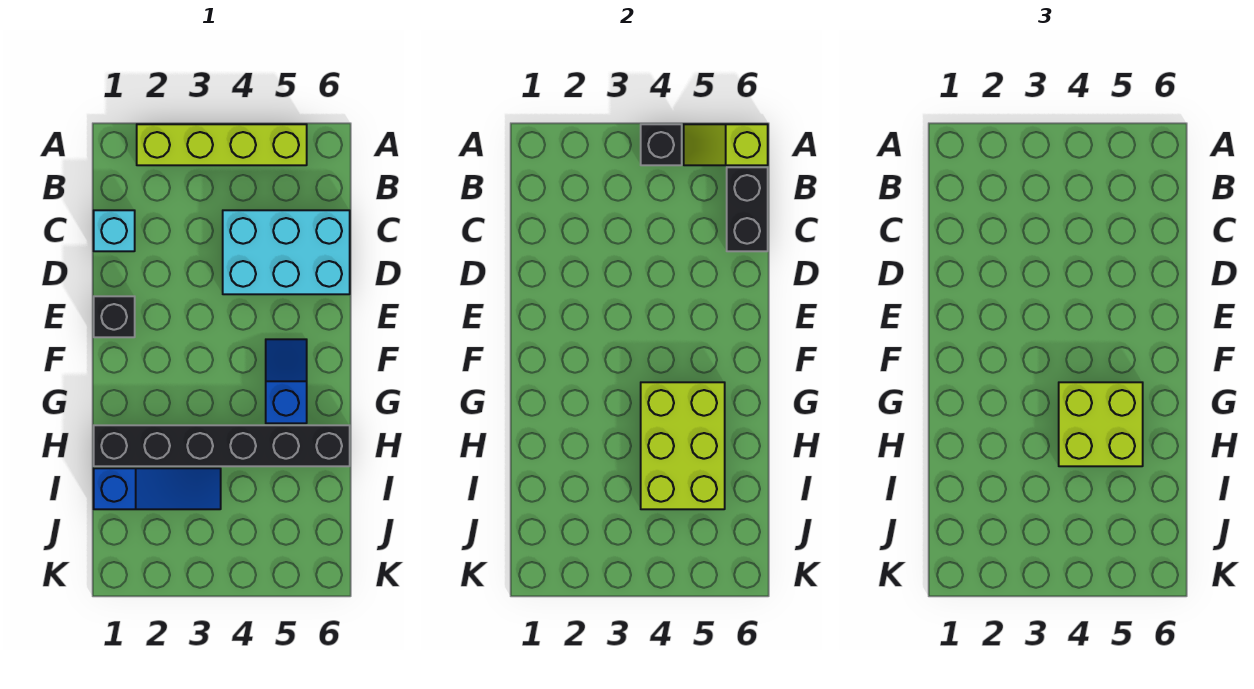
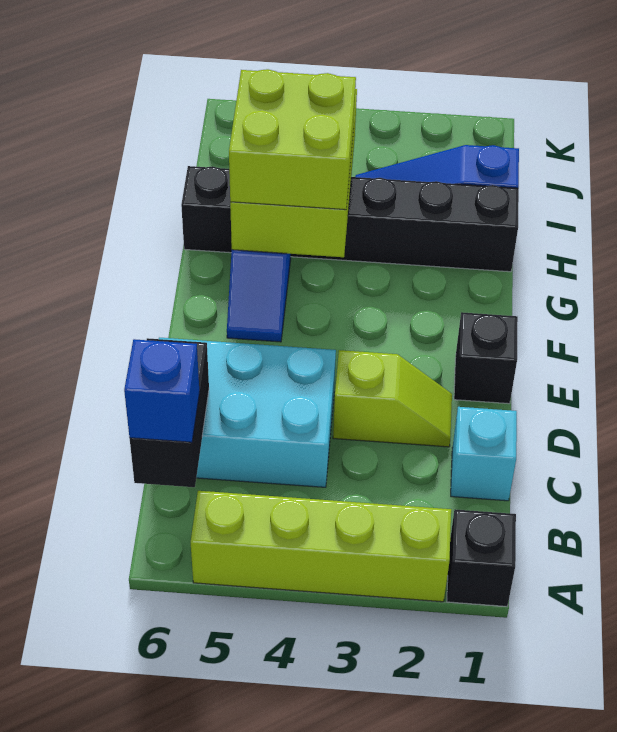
black 1x1 brick [641,124,682,165] -> black 1x1 brick moved to [447,509,516,606]
lime 1x2 slope [684,124,768,165] -> lime 1x2 slope moved to [333,350,452,447]
none -> blue 1x1 brick [124,339,200,442]

